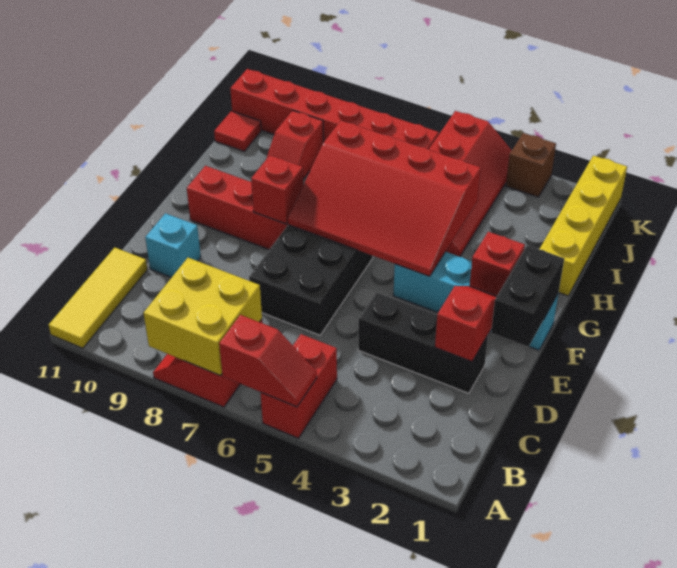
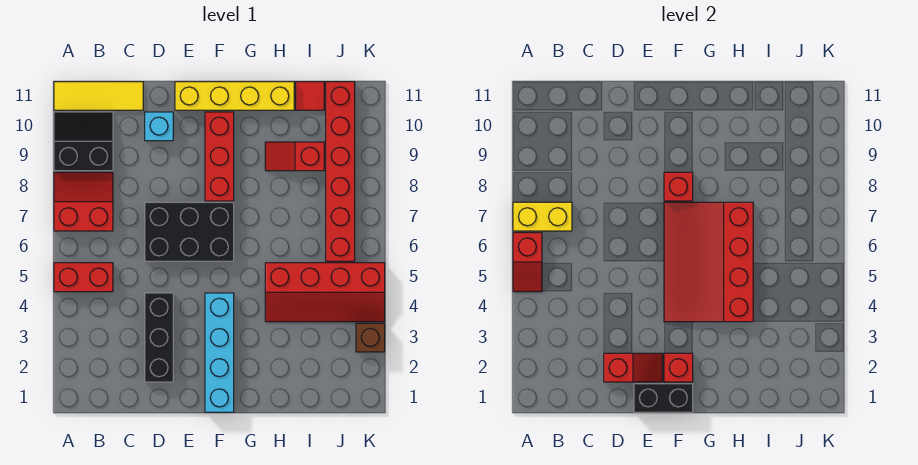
yellow 2x2 brick [143,258,262,375] -> yellow 1x2 brick [513,202,572,231]
none -> black 2x2 slope [54,112,113,171]
yellow 1x4 brick [539,156,627,296] -> yellow 1x4 brick moved to [175,82,294,110]

